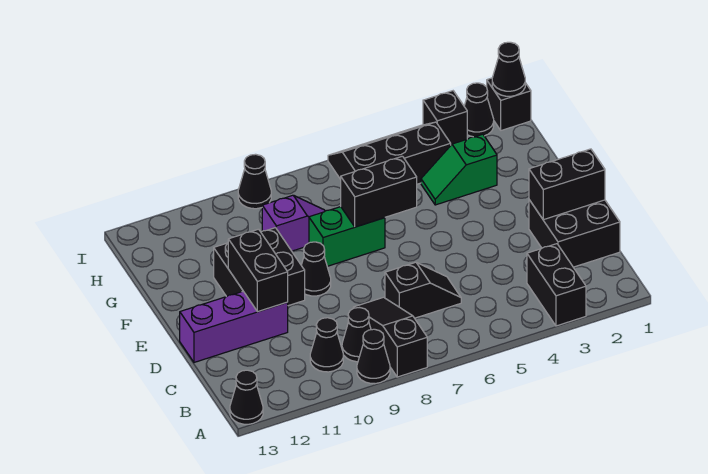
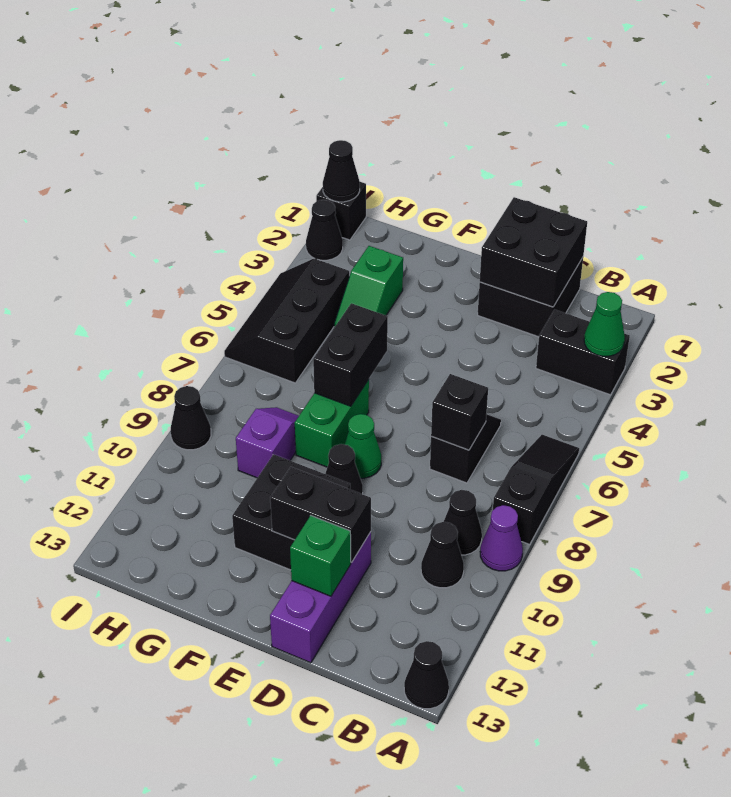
none -> green 1x1 cone [584,292,625,356]
black 1x3 slope [353,297,427,377] -> black 1x3 slope turned to [493,435,579,544]
black 1x1 cone [357,329,390,384] -> purple 1x1 cone [480,505,523,571]
black 1x2 brick [529,149,605,220] -> black 2x2 brick [480,197,587,307]
none -> green 1x1 brick [290,516,351,596]
none -> green 1x1 cone [344,414,381,478]
black 1x1 brick [423,91,467,145] -> black 1x1 brick moved to [431,374,488,450]

